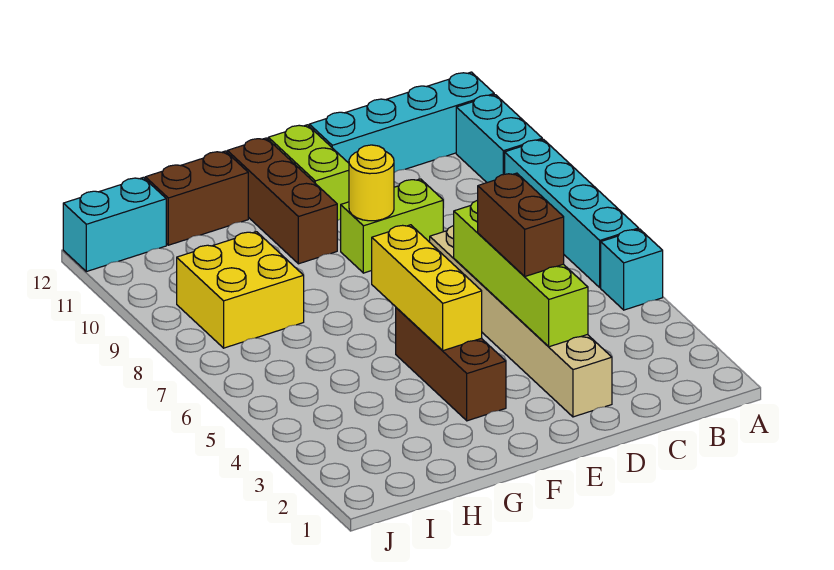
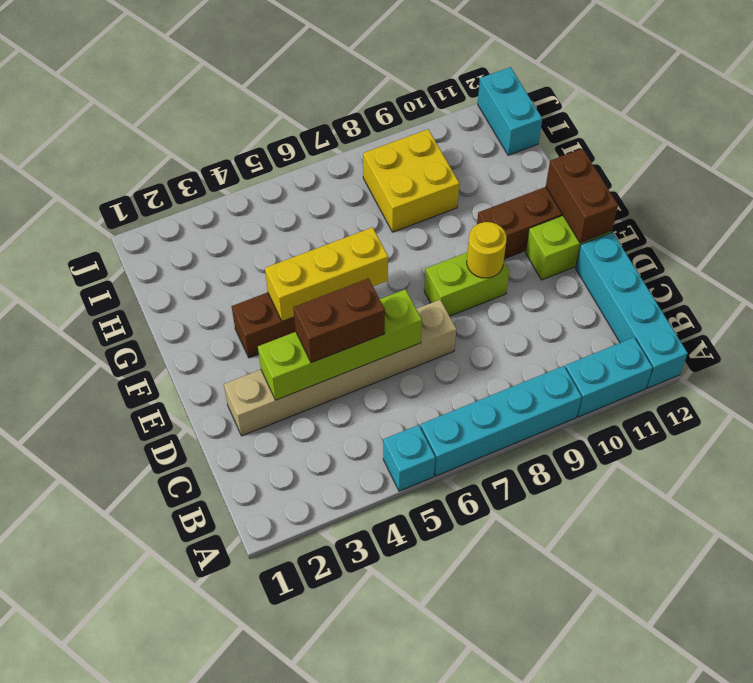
lime 1x2 brick [341,179,443,273] -> lime 1x2 brick turned to [424,252,509,316]
brown 1x2 brick [145,151,248,245] -> brown 1x2 brick moved to [546,148,618,243]

